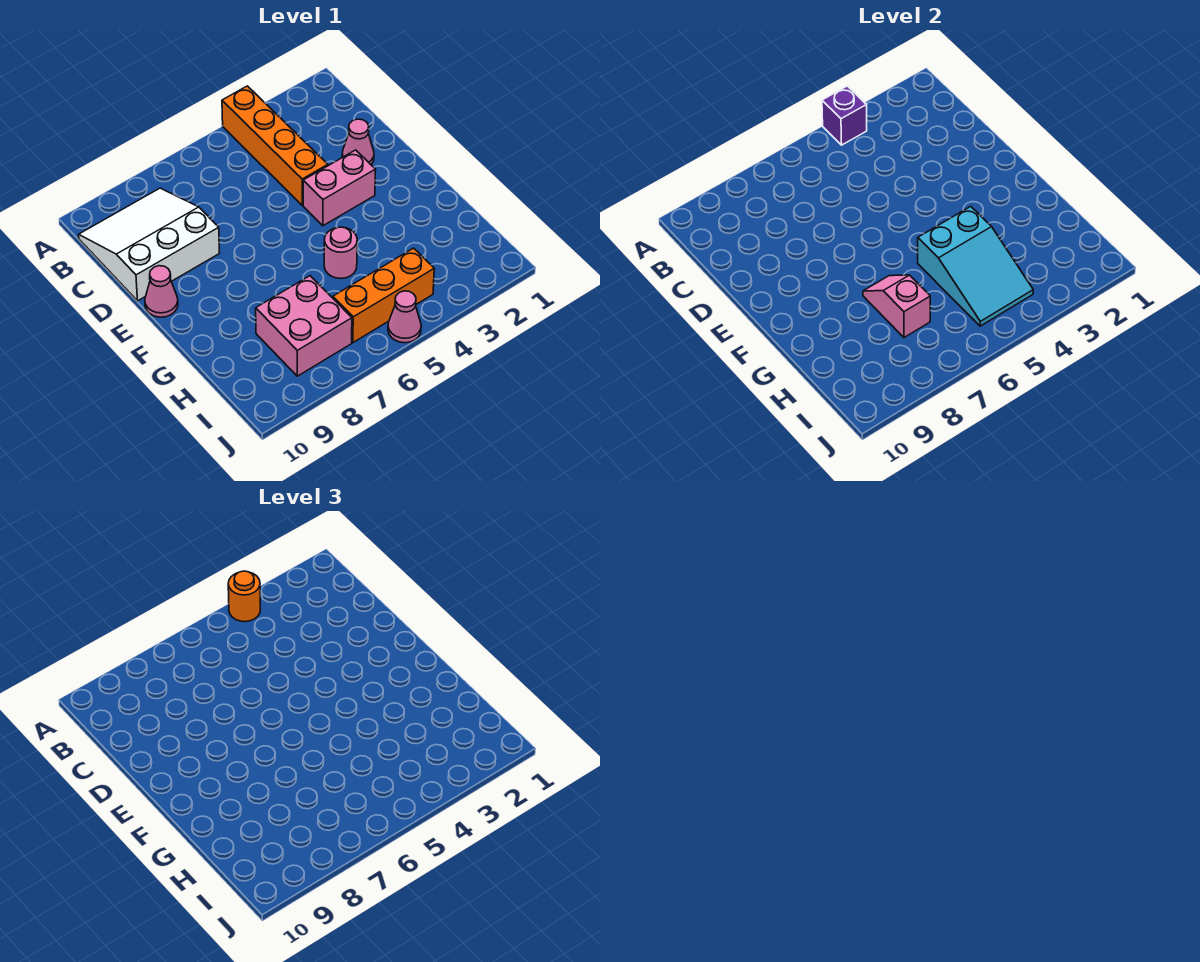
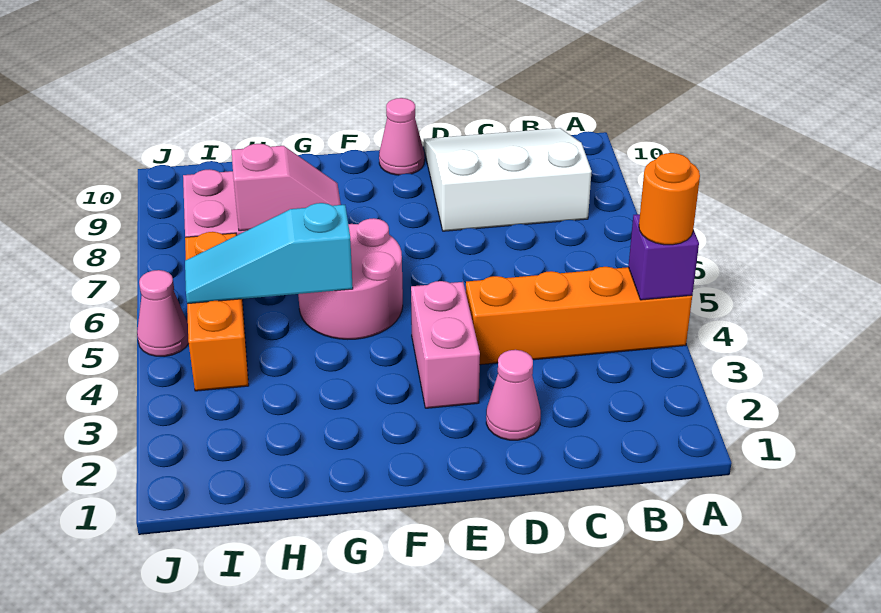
white 3x3 slope [79,188,219,301] -> white 3x3 slope turned to [424,128,592,231]
cyan 2x3 slope [918,206,1033,326] -> cyan 1x3 slope [185,203,353,304]
pink 1x1 round brick [324,227,357,278] -> pink 2x2 round brick [298,218,403,339]

